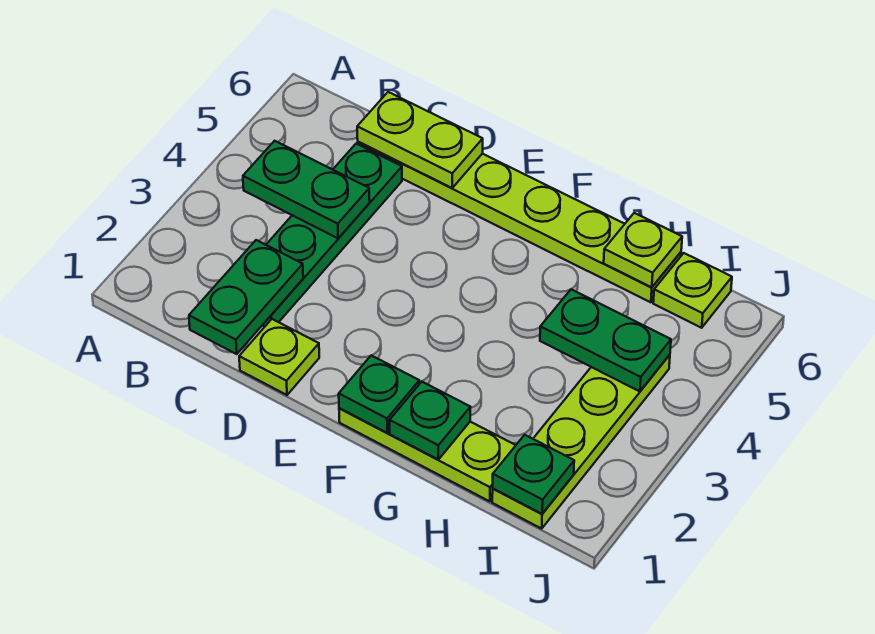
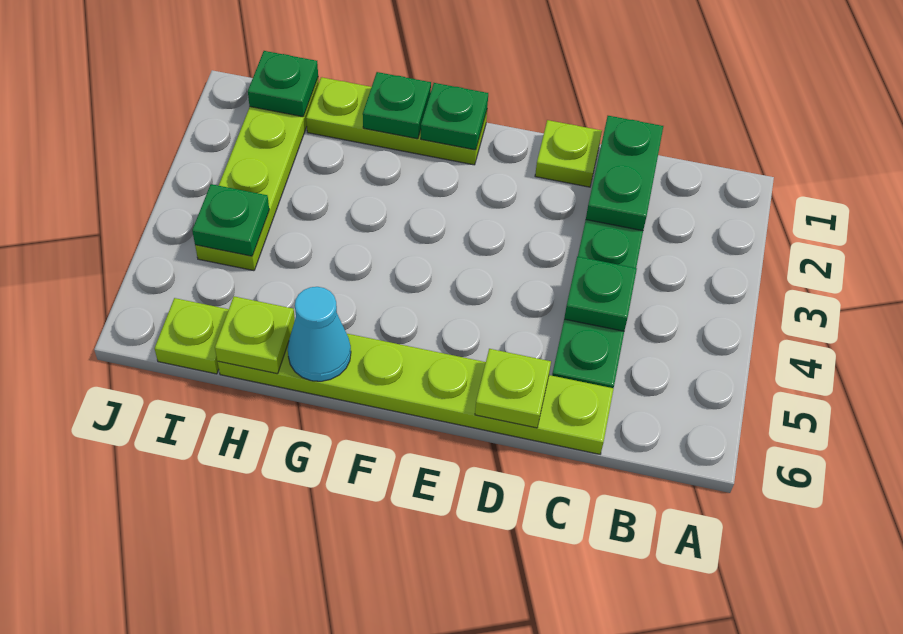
green 1x2 plate [243,141,370,238] -> green 1x1 plate [564,256,637,331]
lime 1x2 plate [357,92,483,188] -> lime 1x1 plate [475,349,551,428]
none -> cyan 1x1 cone [288,287,351,381]
green 1x2 plate [540,289,671,391] -> green 1x1 plate [192,184,269,256]

